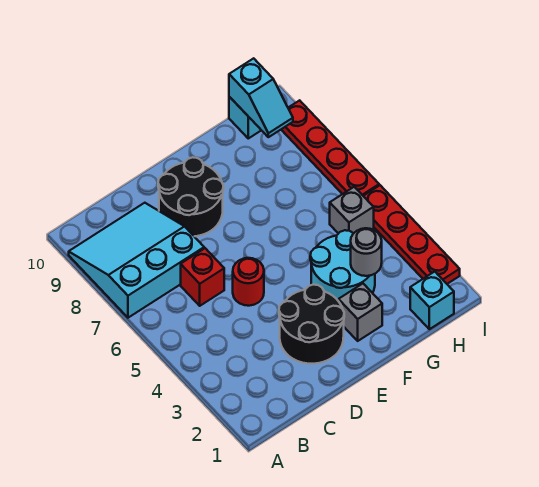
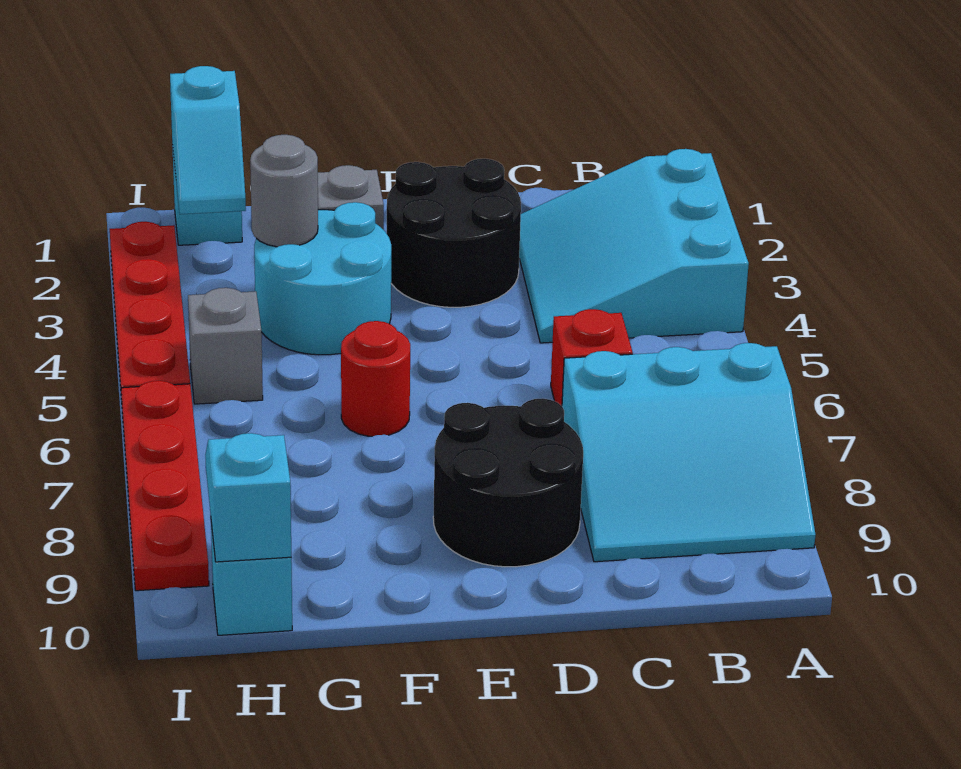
none -> cyan 3x3 slope [519,149,749,343]
red 1x1 round brick [233,258,264,306] -> red 1x1 round brick moved to [341,321,410,436]
none -> cyan 1x2 slope [170,66,246,214]

